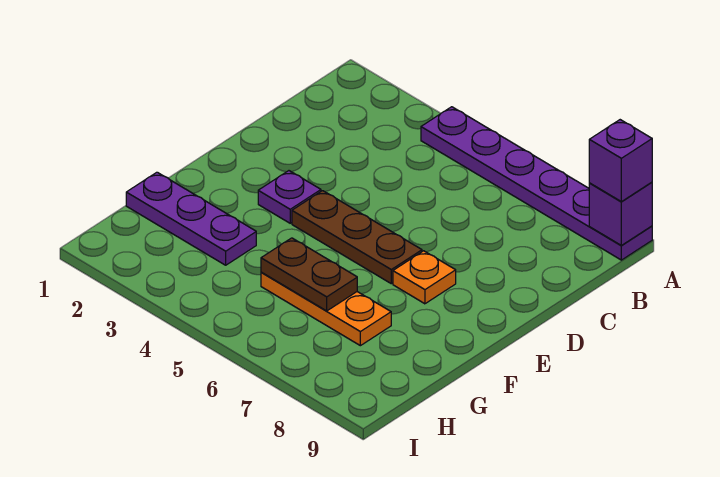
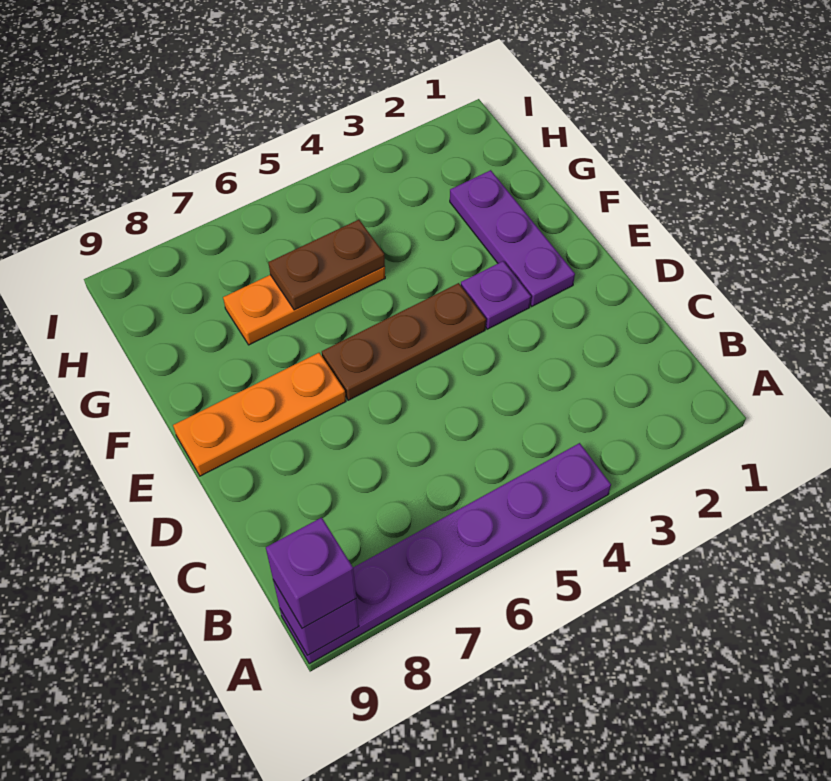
orange 1x1 plate [393,251,456,304] -> orange 1x3 plate [173,353,346,476]
purple 1x3 plate [126,172,256,265] -> purple 1x3 plate turned to [450,170,575,306]

